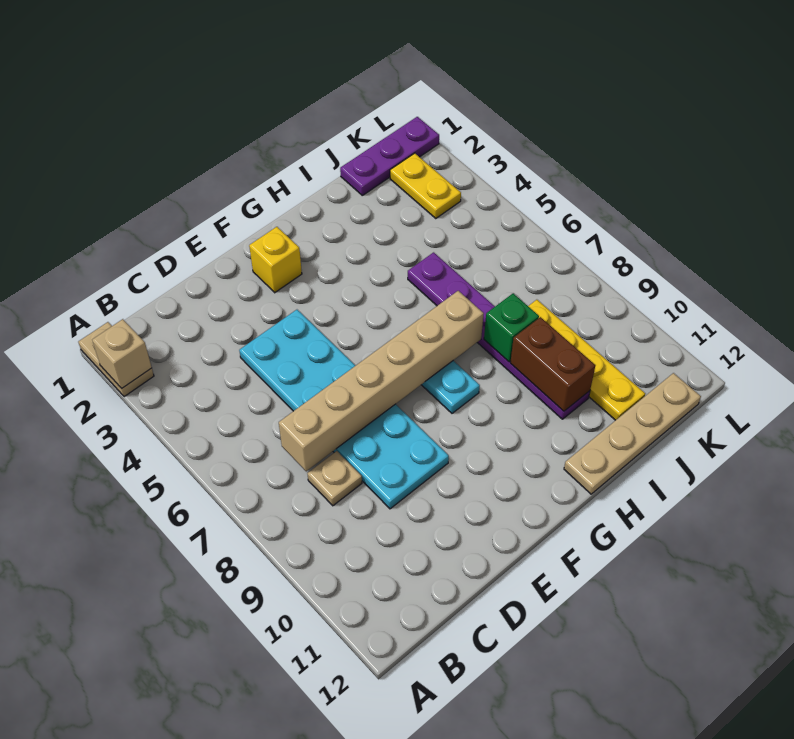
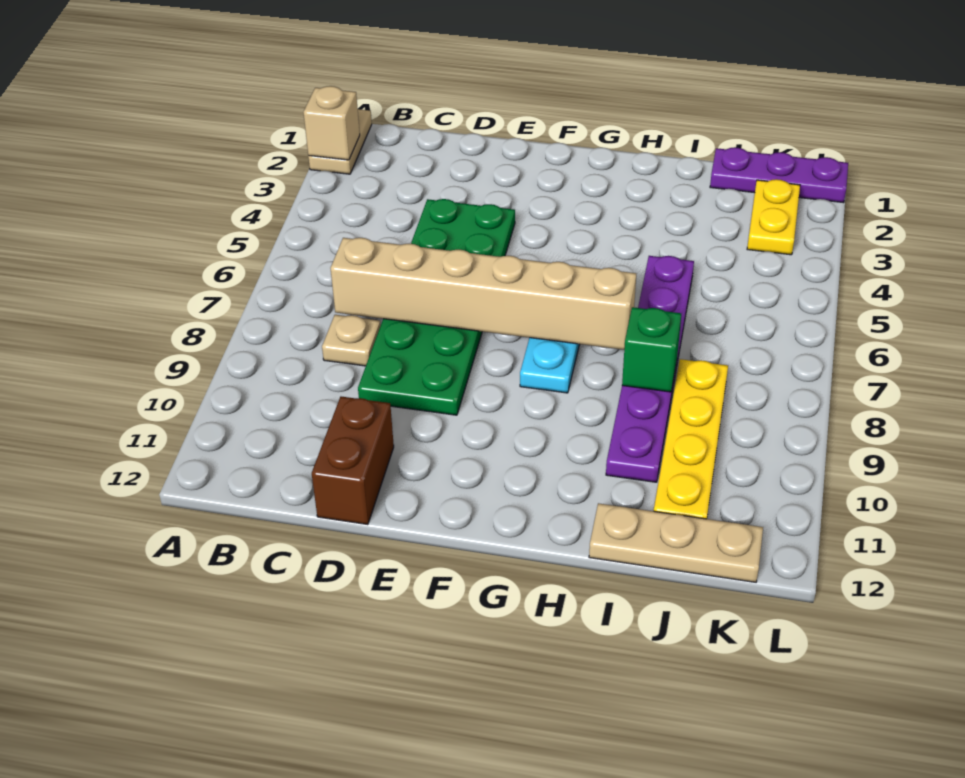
cyan 2x6 plate [239,310,449,509] -> green 2x6 plate [358,199,515,415]
yellow 1x1 brick [249,227,302,293] -> none
tan 1x4 plate [564,373,701,494] -> tan 1x3 plate [589,503,763,582]
brown 1x2 brick [510,317,595,411] -> brown 1x2 brick moved to [312,397,394,525]

